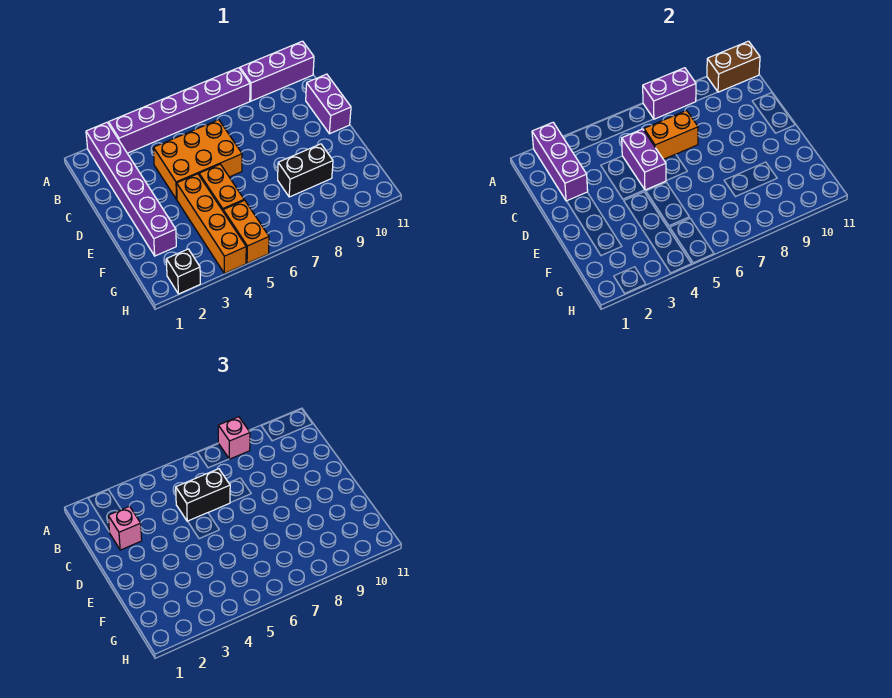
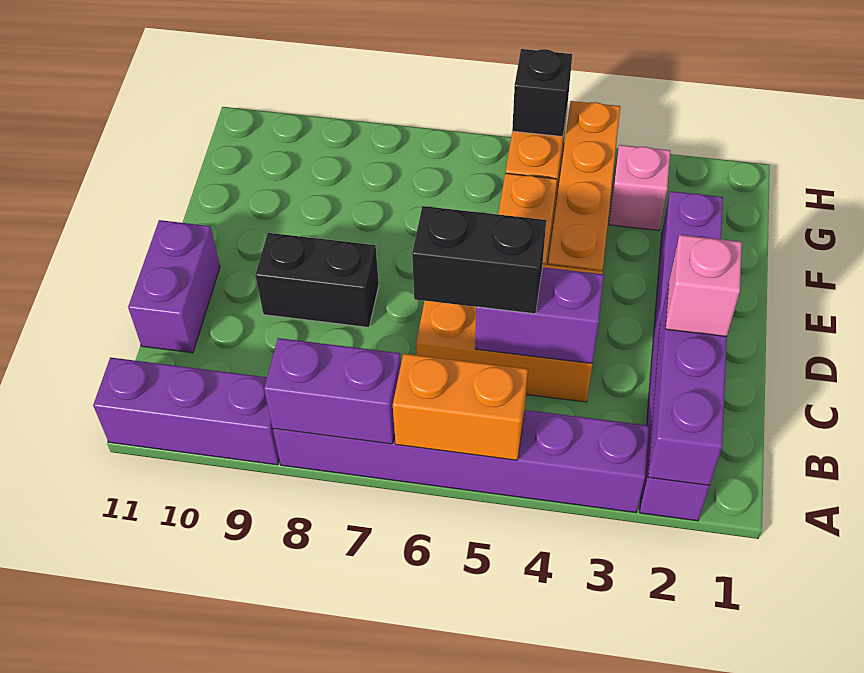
pink 1x1 brick [218,417,250,459] -> pink 1x1 brick moved to [609,145,670,230]
brown 1x2 brick [707,41,760,92] -> none
purple 1x2 brick [622,129,666,190] -> purple 1x2 brick turned to [475,267,604,363]
orange 1x2 brick [644,110,698,159] -> orange 1x2 brick moved to [393,354,528,460]
black 1x2 brick [278,144,333,197] -> black 1x2 brick moved to [255,233,379,327]
black 1x1 brick [166,249,200,294] -> black 1x1 brick moved to [512,49,572,137]

